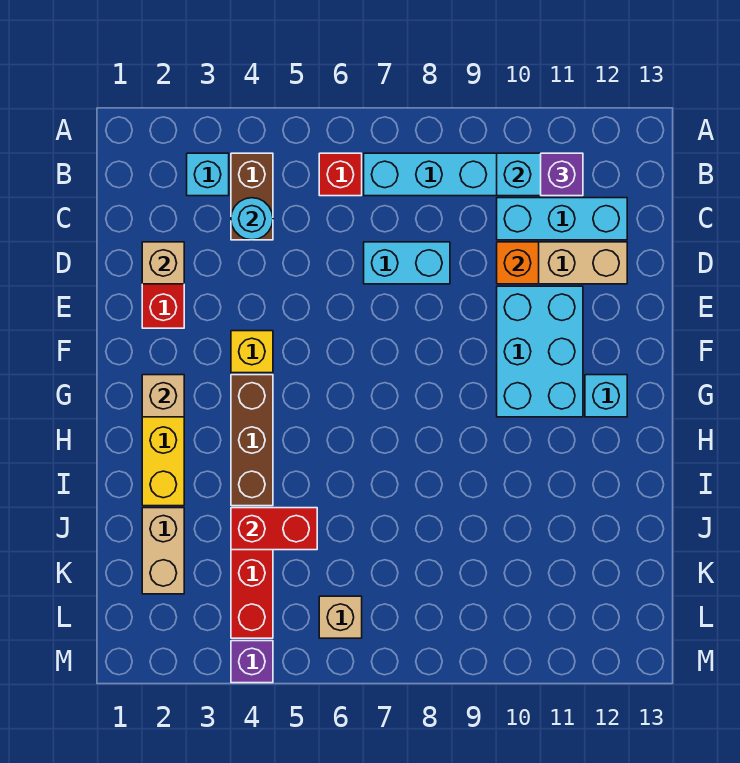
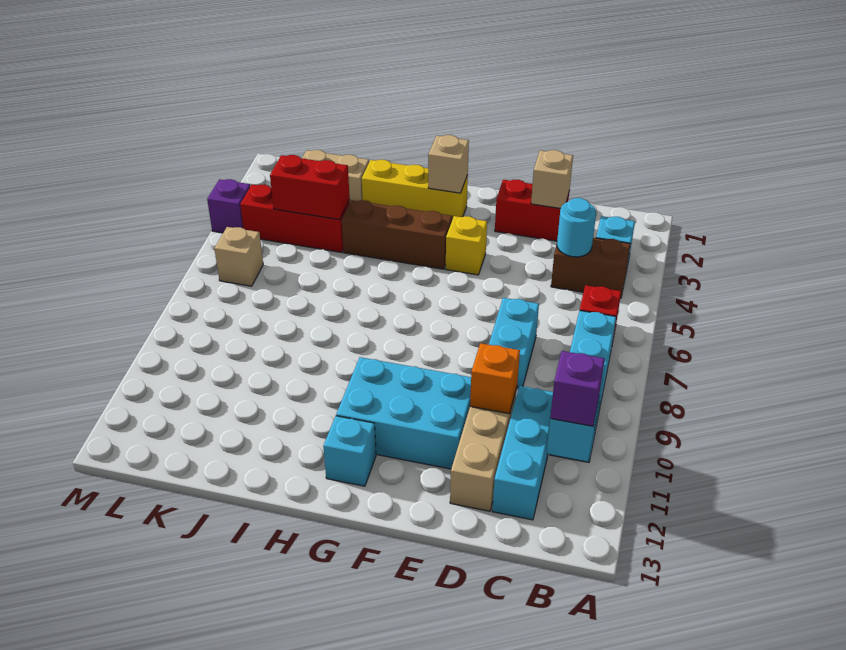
red 1x2 brick [231,508,317,550] -> red 1x2 brick turned to [270,155,350,220]

